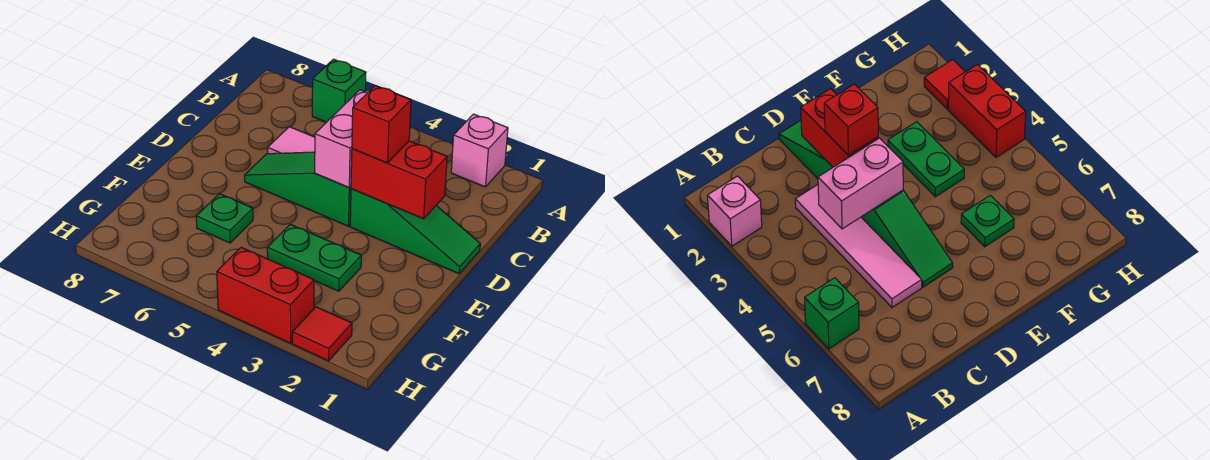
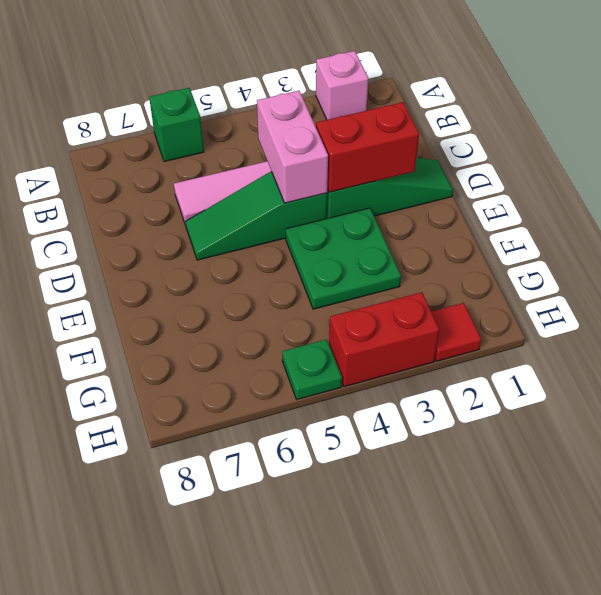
red 1x1 brick [352,86,411,163] -> none
green 1x2 plate [267,224,361,291] -> green 2x2 plate [286,208,401,309]
green 1x1 plate [196,194,253,243] -> green 1x1 plate moved to [282,339,342,399]

